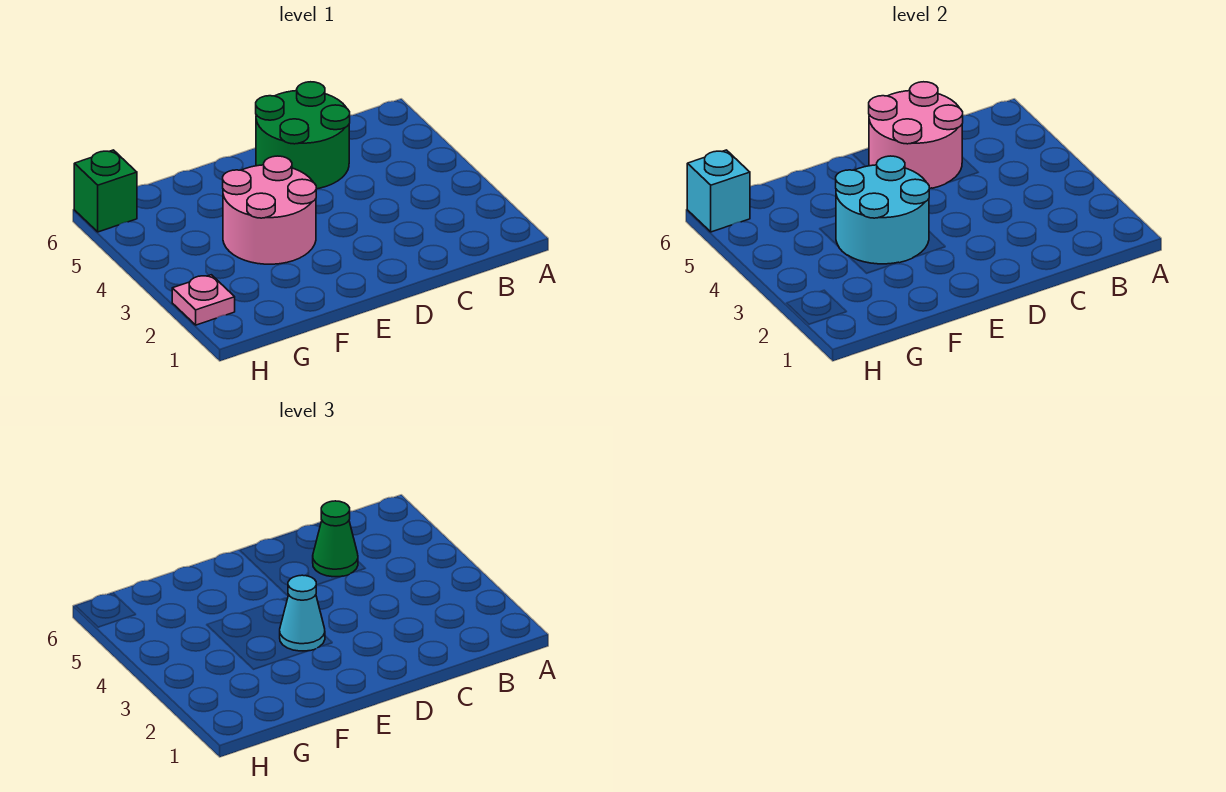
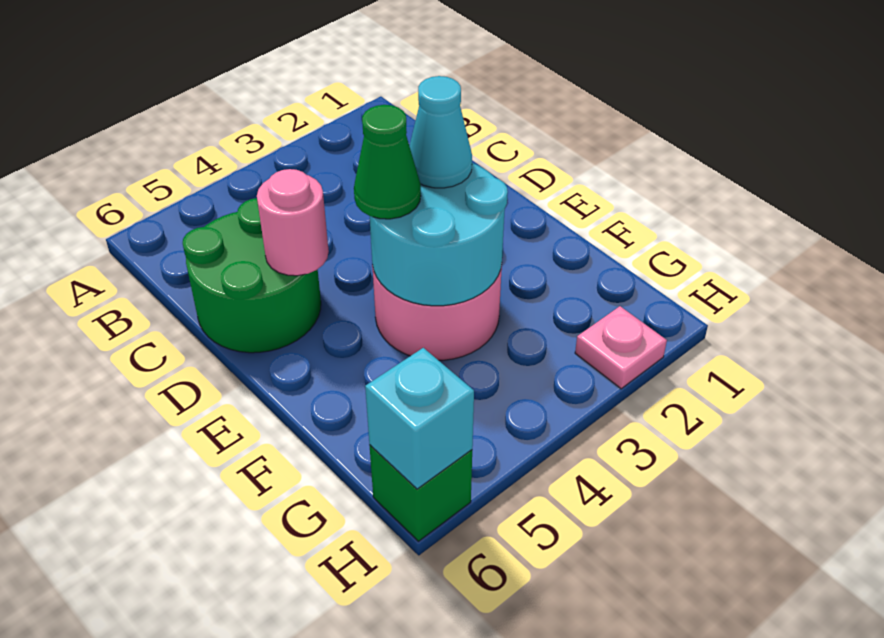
pink 2x2 round brick [869,82,963,188] -> pink 1x1 round brick [257,169,329,276]
green 1x1 cone [313,501,358,577] -> green 1x1 cone moved to [354,105,421,219]

